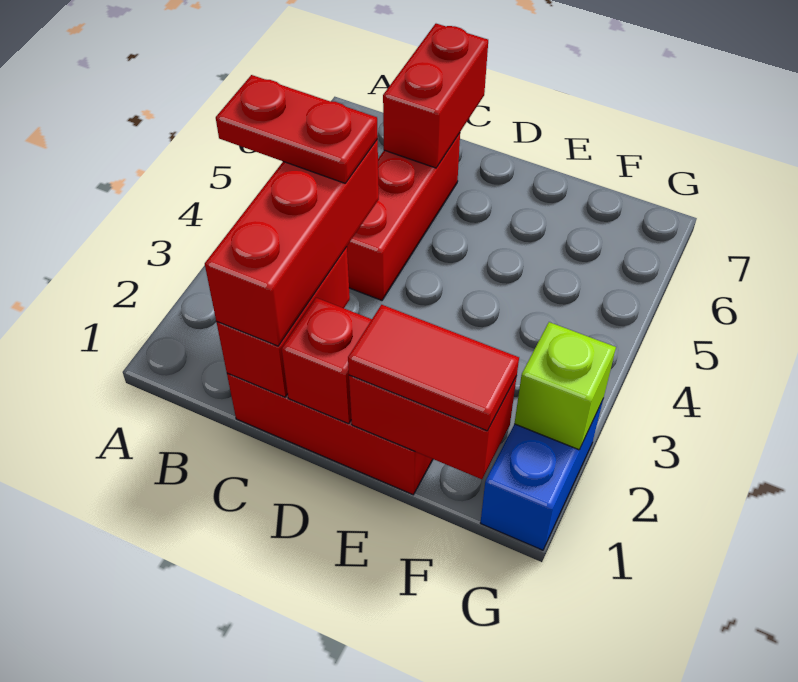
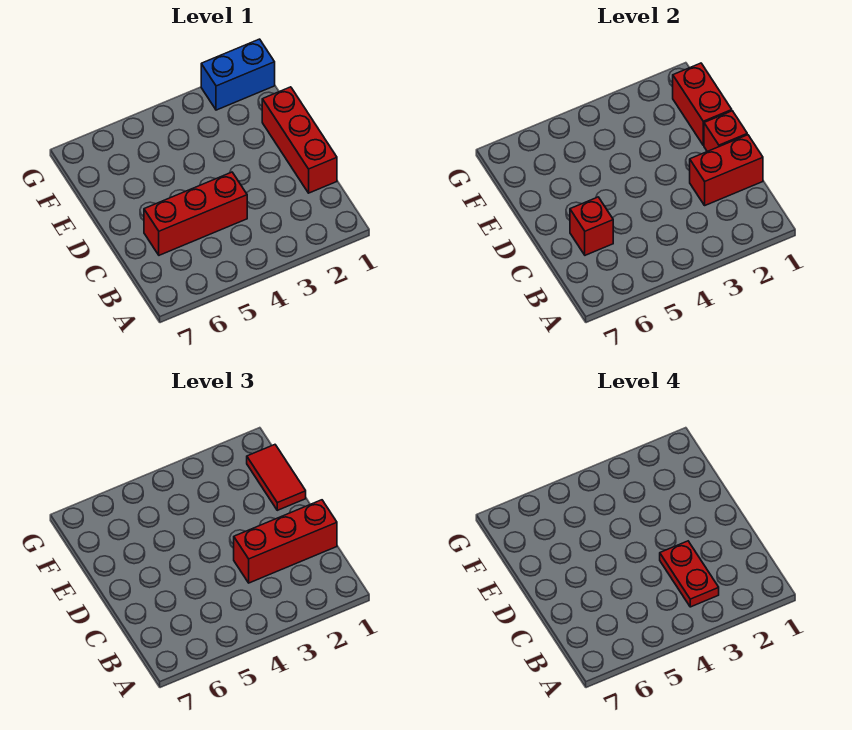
red 1x2 brick [383,24,488,168] -> red 1x1 brick [570,197,613,255]
lime 1x1 brick [514,322,616,450] -> none

